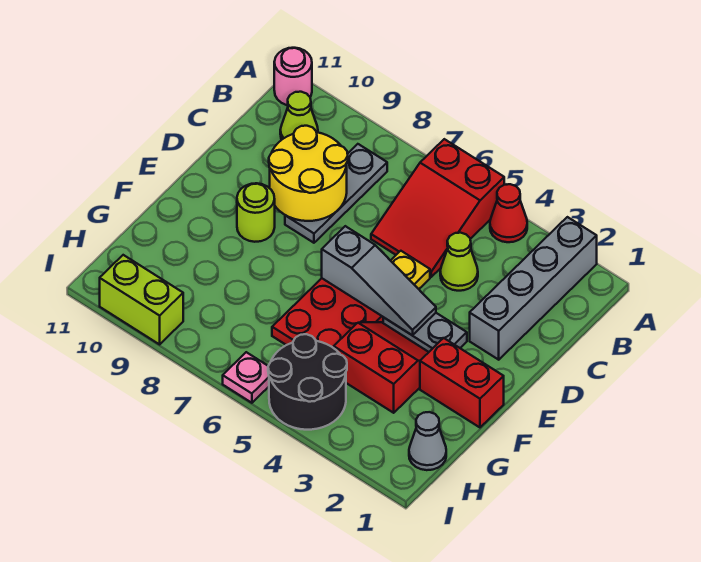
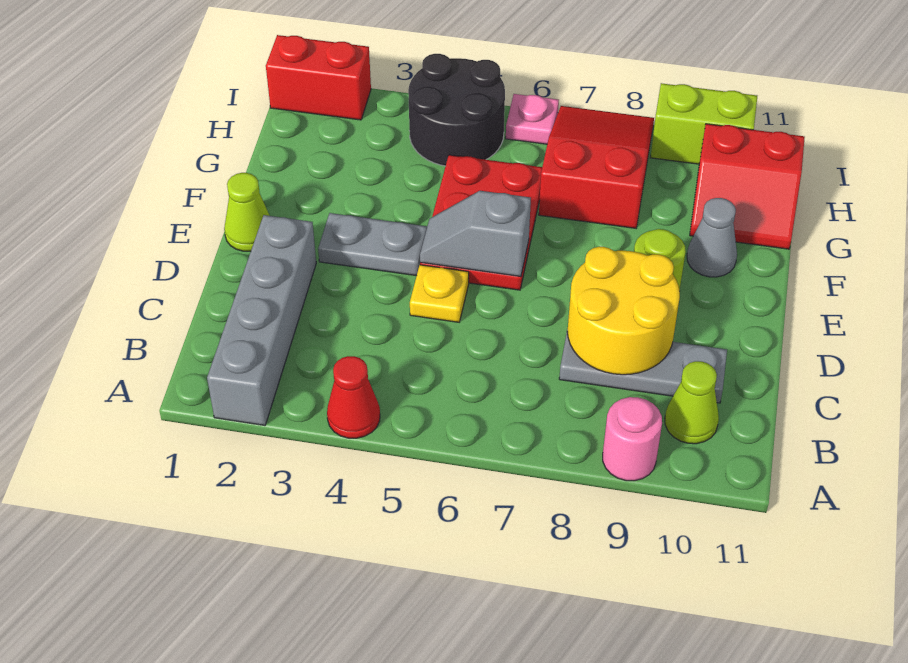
red 2x3 slope [371,139,504,277] -> red 2x3 slope moved to [539,106,654,228]
pink 1x1 round brick [274,48,312,105] -> pink 1x1 round brick moved to [603,397,662,481]
grey 1x3 plate [285,144,387,243] -> grey 1x3 plate turned to [559,329,727,403]
lime 1x1 cone [440,233,478,291] -> lime 1x1 cone moved to [224,173,270,251]
grey 1x3 slope [322,226,436,335] -> grey 1x2 slope [420,191,531,277]
red 1x2 brick [420,338,504,427] -> red 1x2 brick moved to [266,35,371,120]
red 2x2 slope [334,322,429,413] -> red 2x2 slope moved to [690,124,805,249]
grey 1x1 cone [409,412,446,470] -> grey 1x1 cone moved to [687,198,737,277]

